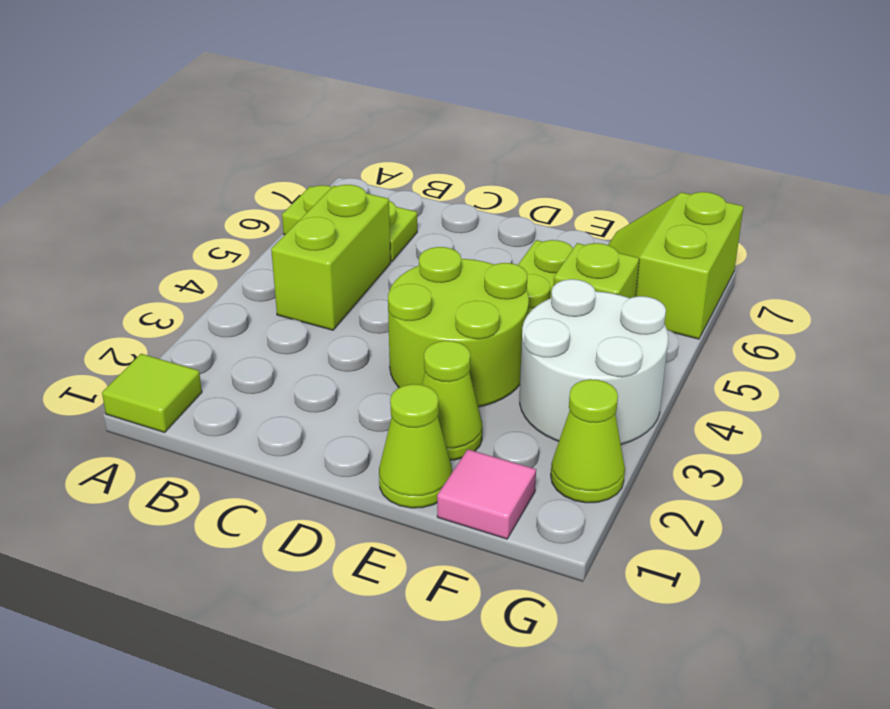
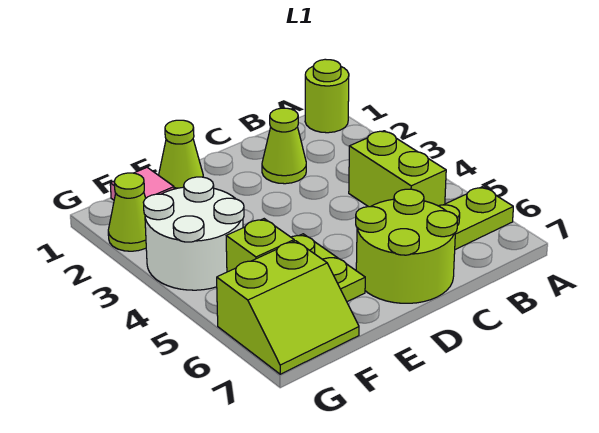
lime 1x1 tile [102,354,202,432] -> lime 1x1 round brick [305,59,349,133]
lime 2x2 round brick [388,247,529,407] -> lime 2x2 round brick moved to [356,189,458,303]
lime 1x1 cone [422,341,483,460] -> lime 1x1 cone moved to [262,108,306,184]
lime 2x2 slope [608,192,744,339] -> lime 2x2 slope turned to [217,241,359,374]

